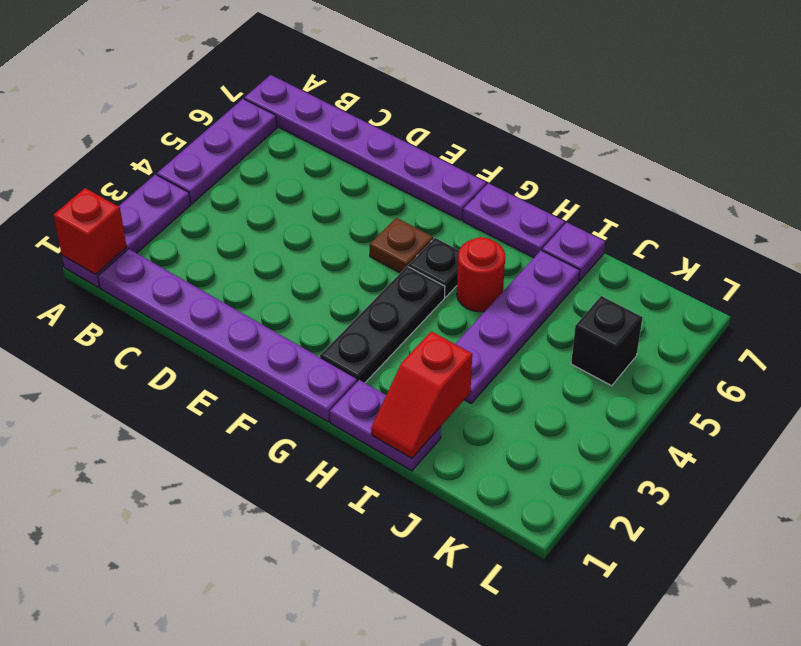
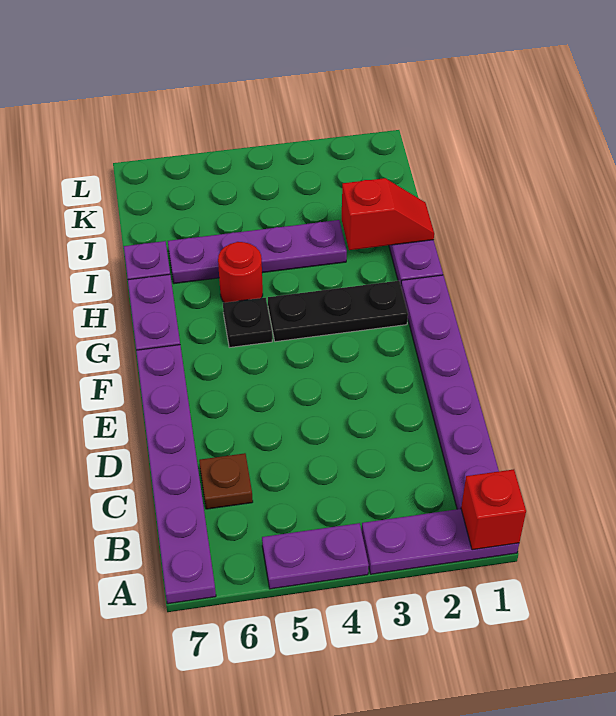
purple 1x3 plate [157,99,277,204] -> purple 1x2 plate [262,523,369,589]
brown 1x1 plate [370,218,433,273] -> brown 1x1 plate moved to [199,453,253,509]
black 1x1 brick [571,296,643,386] -> none

